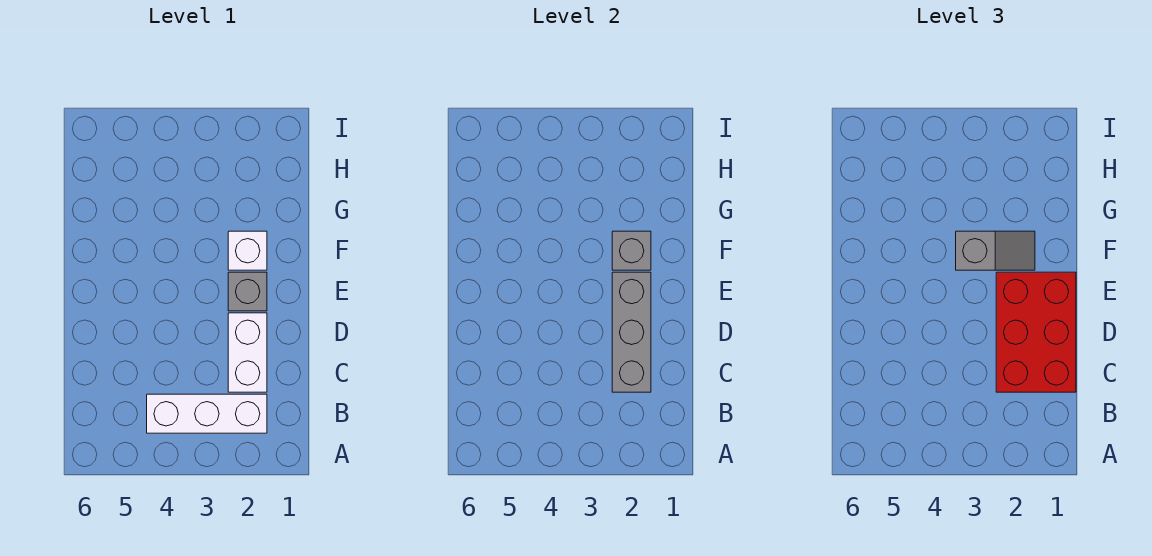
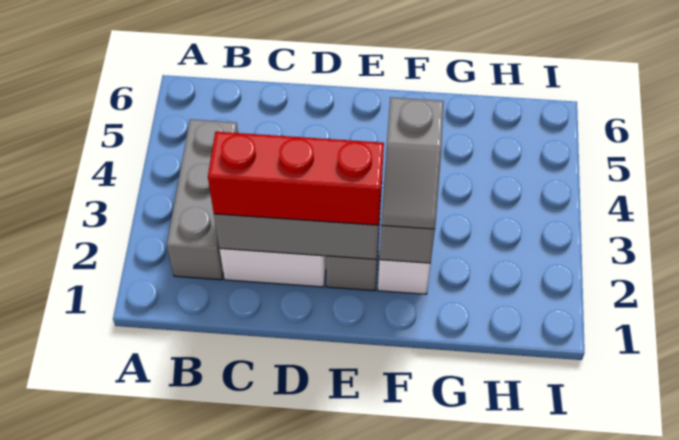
white 1x3 brick [147,394,267,433] -> grey 1x3 brick [167,119,238,280]
red 2x3 brick [996,272,1076,392] -> red 1x3 brick [208,132,384,225]

